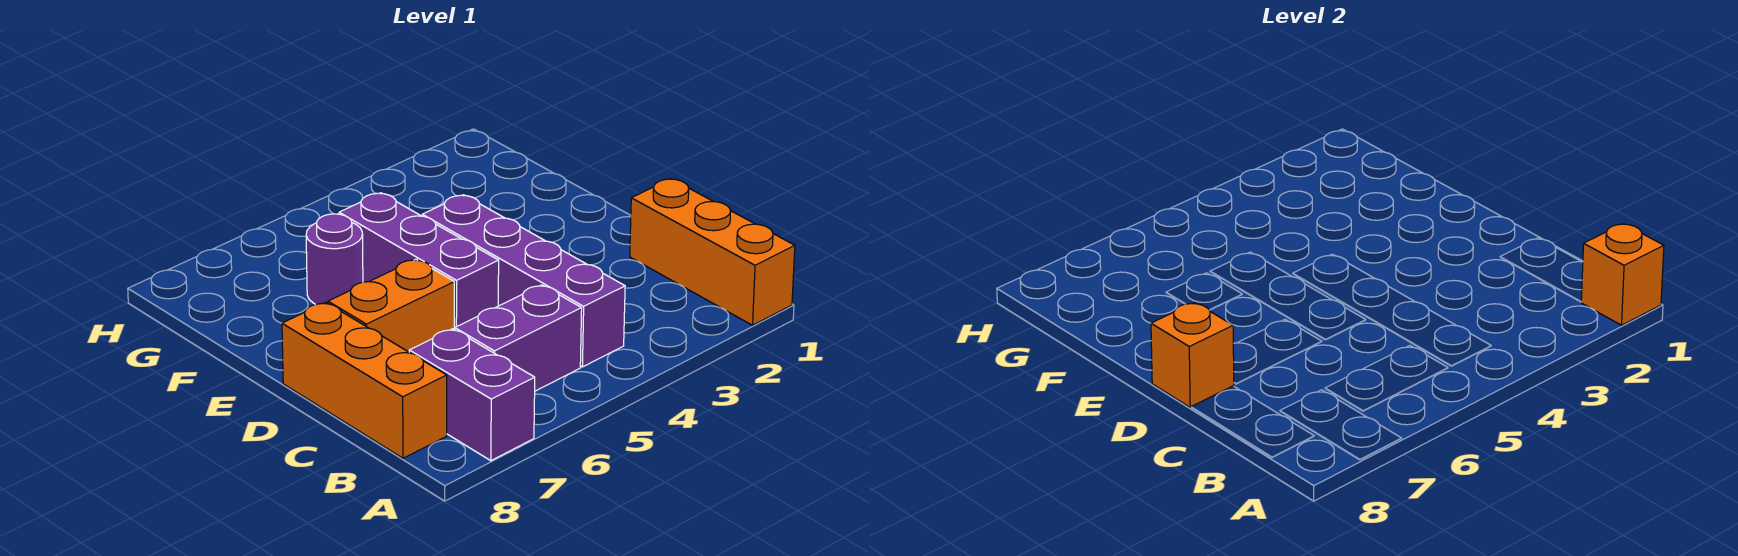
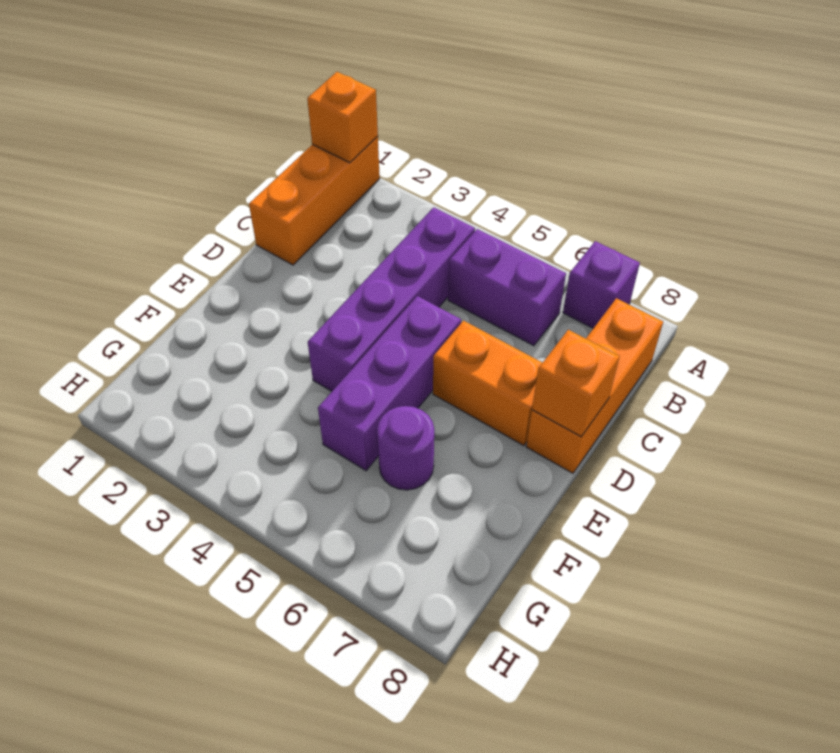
purple 1x2 brick [409,329,535,461] -> purple 1x1 brick [563,241,640,328]

